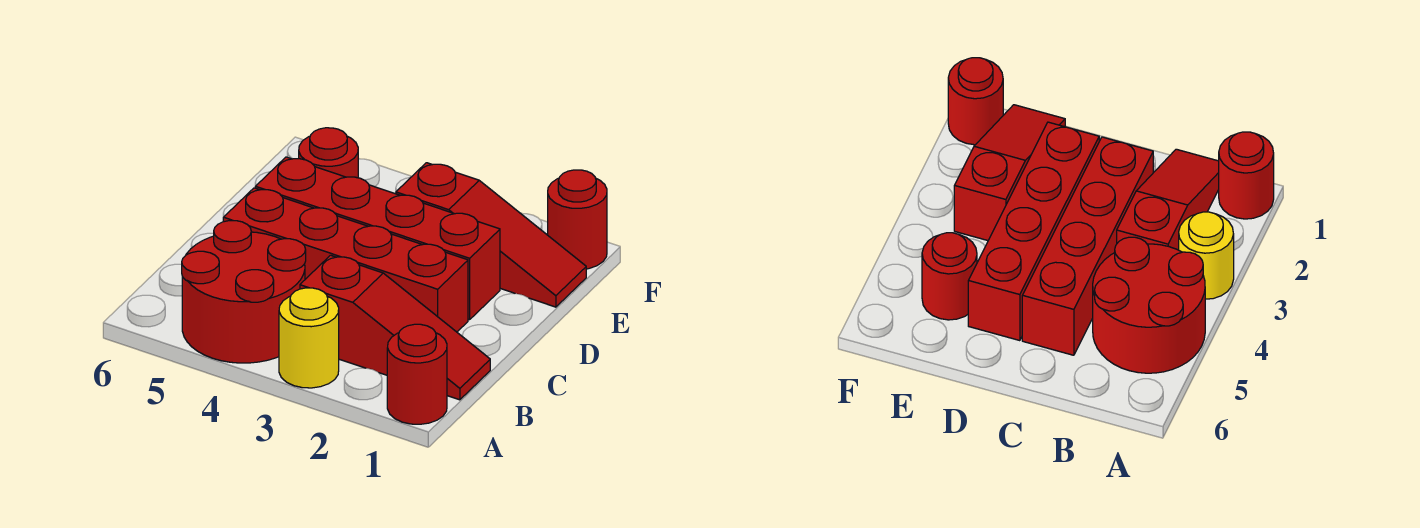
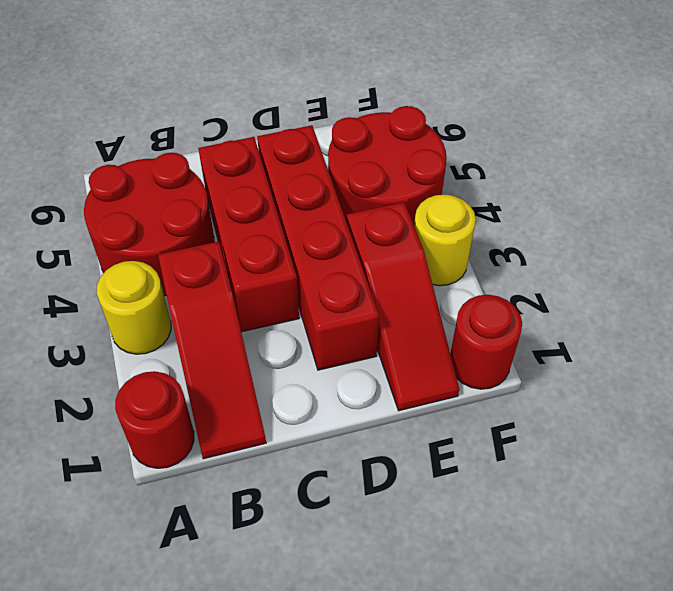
red 1x4 brick [223,188,468,332] -> red 1x3 brick [198,137,299,332]
red 1x1 round brick [299,128,358,178] -> red 2x2 round brick [328,106,447,224]
none -> yellow 1x1 round brick [414,195,476,286]

